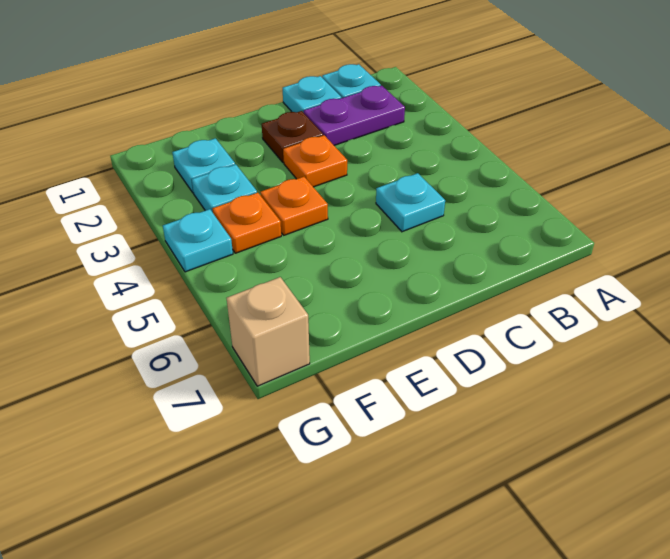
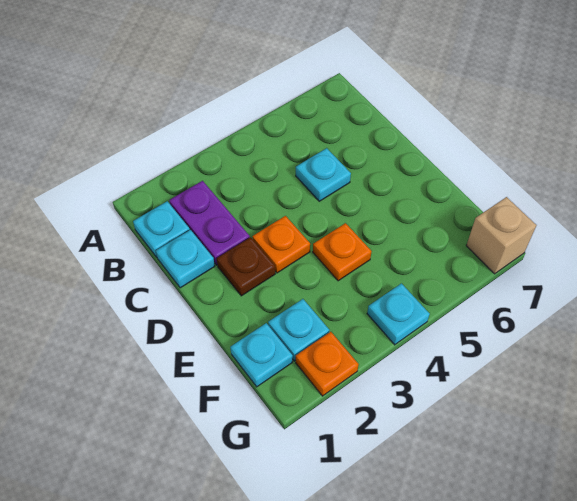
cyan 1x1 plate [192,164,257,212] -> cyan 1x1 plate moved to [230,323,293,387]
orange 1x1 plate [213,193,281,253] -> orange 1x1 plate moved to [296,332,359,396]

